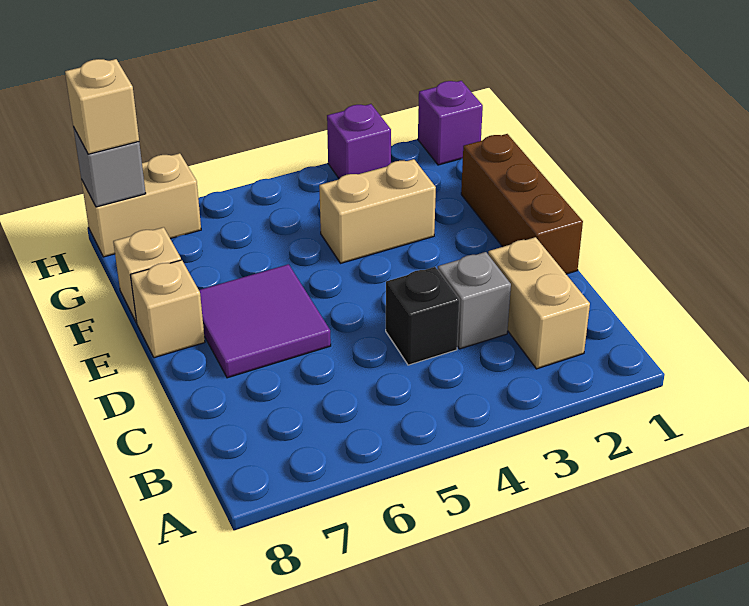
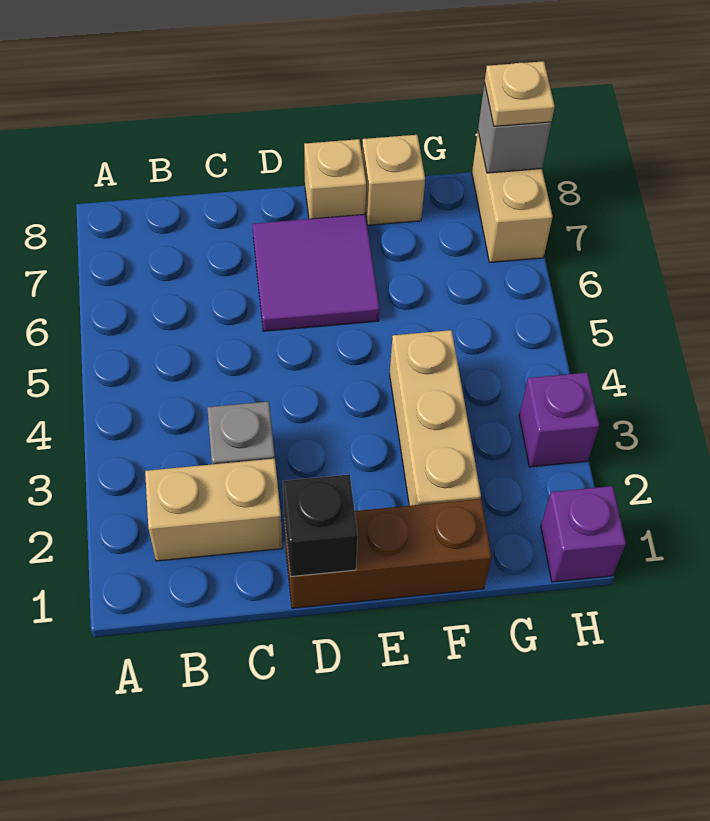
black 1x1 brick [386,267,459,365] -> black 1x1 brick moved to [283,474,358,577]
tan 1x2 brick [319,159,436,263] -> tan 1x3 brick [390,330,481,506]
tan 1x1 brick [65,59,139,154] -> tan 1x1 plate [485,61,555,126]

